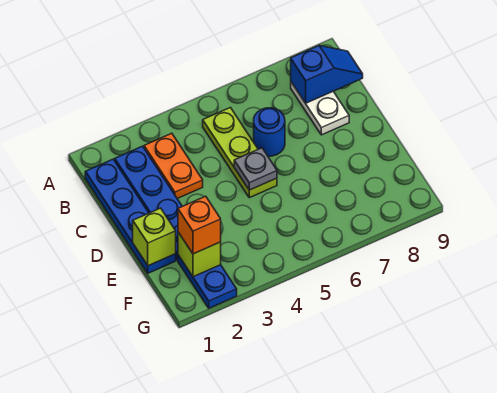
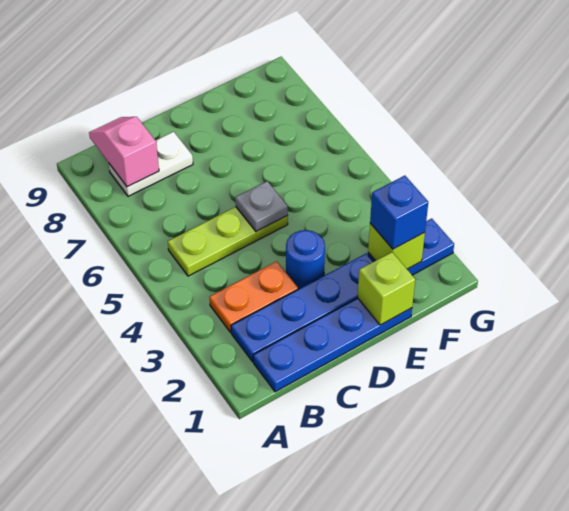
blue 1x2 slope [291,45,363,103] -> pink 1x2 slope [89,117,159,187]
blue 1x1 round brick [254,108,285,156] -> blue 1x1 round brick moved to [286,230,325,289]
orange 1x1 brick [178,196,221,254] -> blue 1x1 brick [370,176,428,249]

